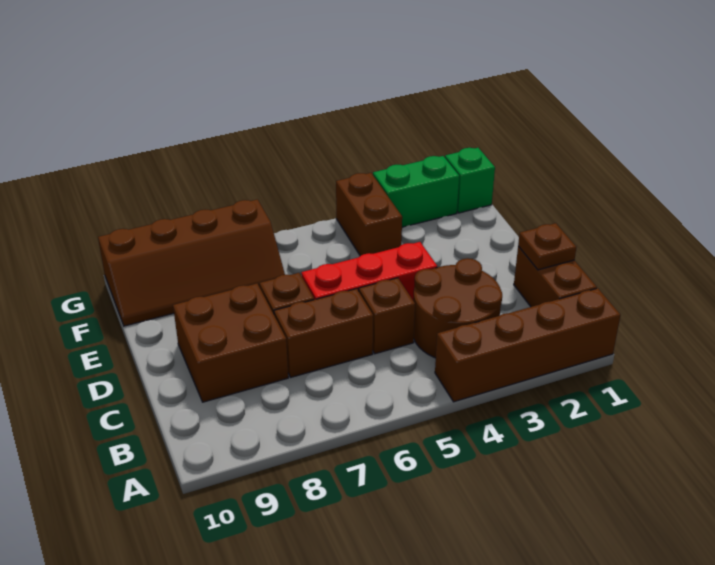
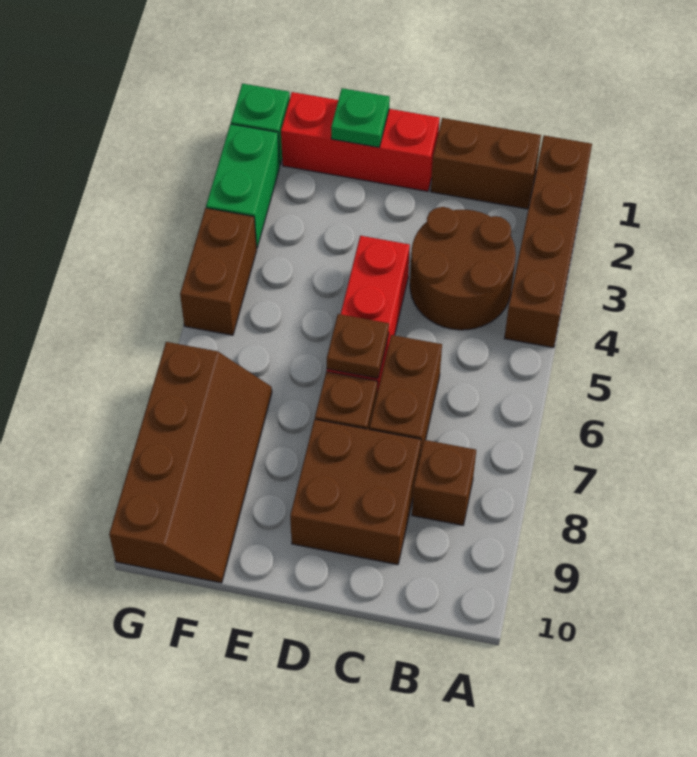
brown 1x1 plate [518,223,576,270] -> brown 1x1 plate moved to [327,314,389,378]
brown 1x1 brick [359,278,415,354] -> brown 1x1 brick moved to [412,440,476,525]
none -> red 1x3 brick [281,92,440,191]
none -> green 1x1 plate [331,88,390,147]
brown 1x2 brick [336,173,402,256] -> brown 1x2 brick turned to [180,208,257,335]

